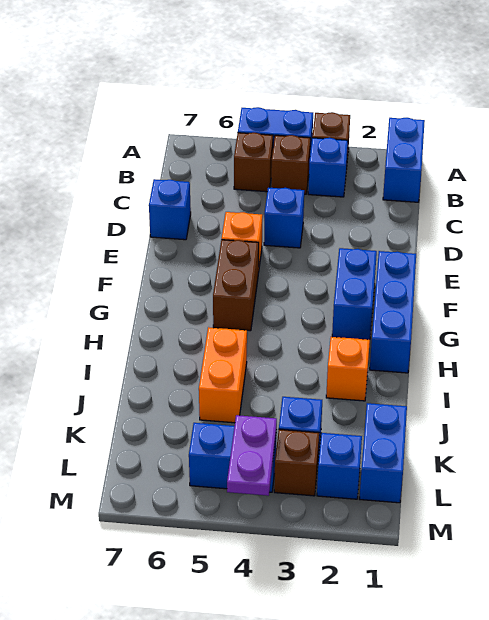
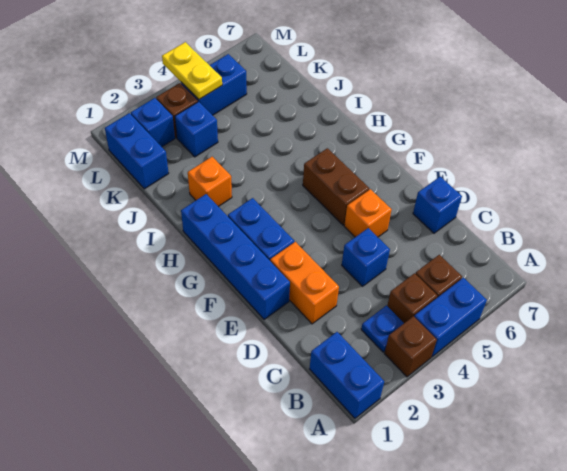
blue 1x1 brick [308,138,348,197] -> blue 1x1 plate [361,306,404,352]
blue 1x3 brick [370,251,416,373] -> blue 1x4 brick [181,194,290,320]
orange 1x2 brick [199,327,247,423] -> orange 1x2 brick moved to [270,242,339,324]
purple 1x2 plate [227,415,277,496] -> yellow 1x2 plate [162,42,222,99]

